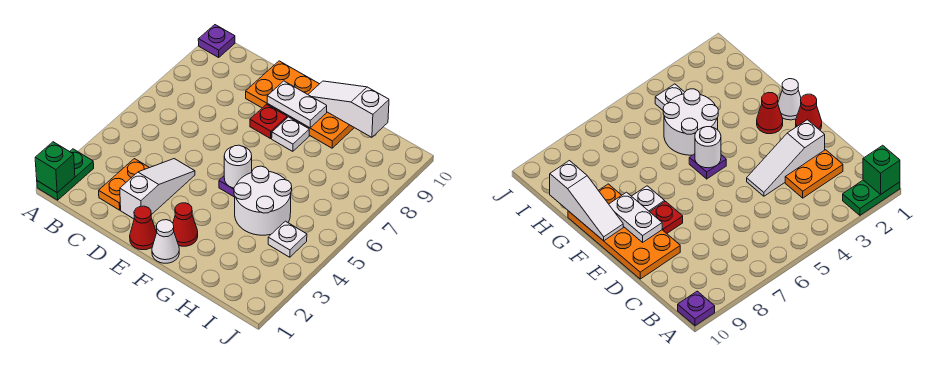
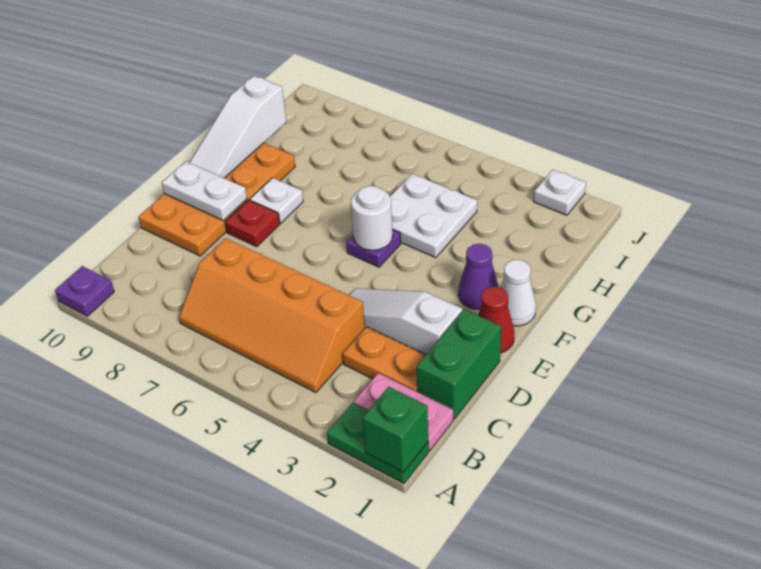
none -> pink 1x2 plate [354,373,453,451]
none -> orange 2x4 slope [179,238,365,393]
none -> green 1x2 brick [417,309,501,419]
white 1x2 plate [267,81,327,128] -> white 1x2 plate turned to [162,162,247,220]
red 1x1 cone [173,203,198,246] -> purple 1x1 cone [458,244,498,309]
white 2x2 round brick [234,166,292,235] -> white 2x2 plate [390,174,477,258]
white 1x1 plate [268,221,307,257] -> white 1x1 plate moved to [534,170,586,215]

